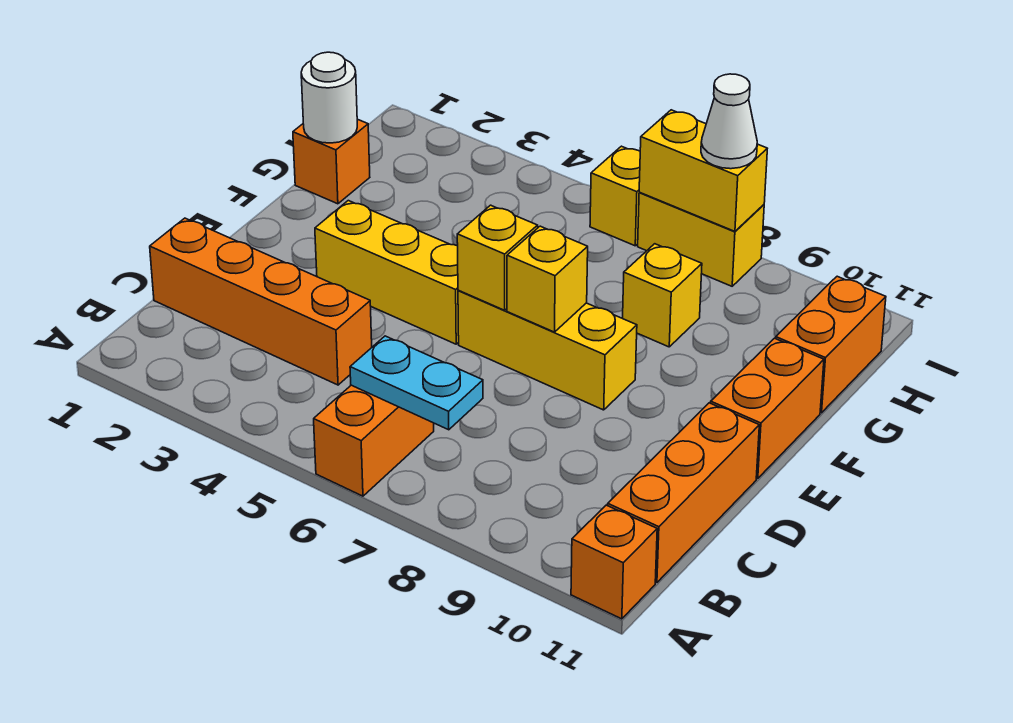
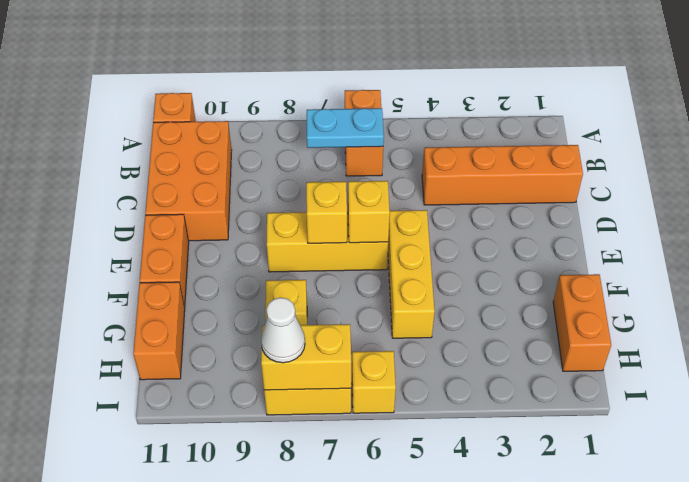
orange 1x3 brick [608,403,759,583] -> orange 2x3 brick [145,121,232,241]
yellow 1x3 brick [315,201,459,344] -> yellow 1x3 brick turned to [388,210,435,338]
orange 1x1 brick [293,119,370,204] -> orange 1x2 brick [553,274,611,371]
white 1x1 round brick [301,52,357,143] -> none

